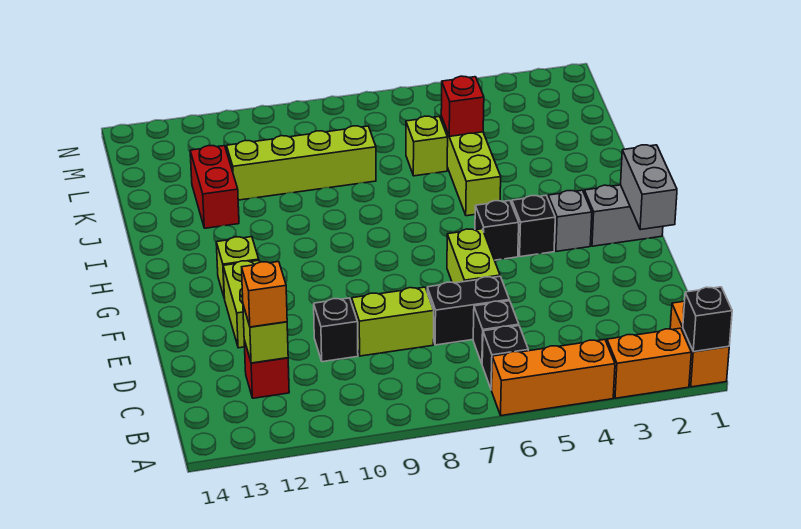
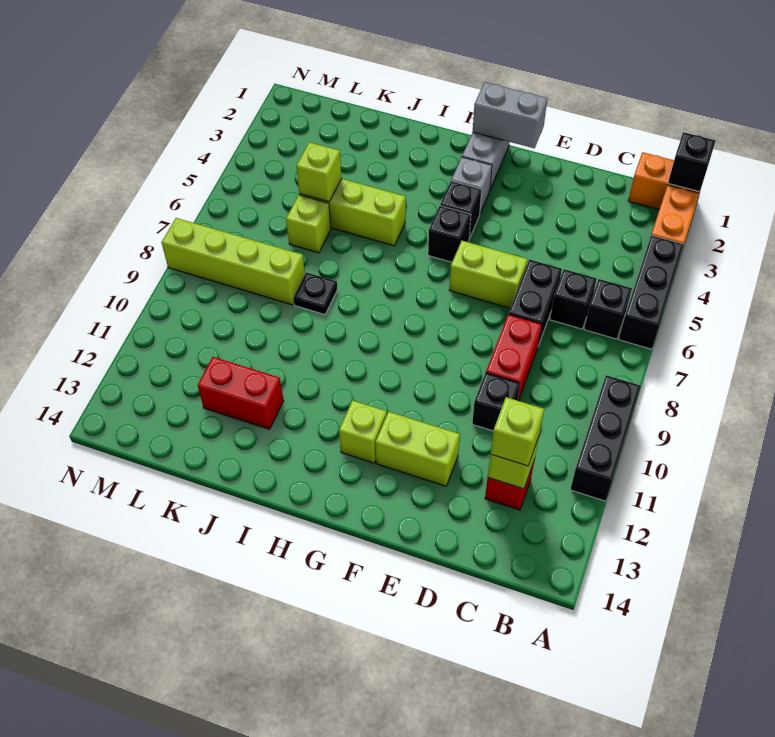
orange 1x3 brick [492,340,615,416] -> black 1x3 brick [619,235,684,349]
none -> black 1x3 brick [570,375,641,501]
orange 1x1 brick [242,262,287,327] -> lime 1x1 brick [491,397,544,466]
lime 1x2 brick [352,287,434,356] -> red 1x2 brick [486,314,542,401]
none -> black 1x1 plate [294,272,338,315]
red 1x1 brick [441,76,484,136] -> lime 1x1 brick [296,142,342,202]
lime 1x4 brick [227,126,376,200] -> lime 1x4 brick turned to [162,218,305,305]

